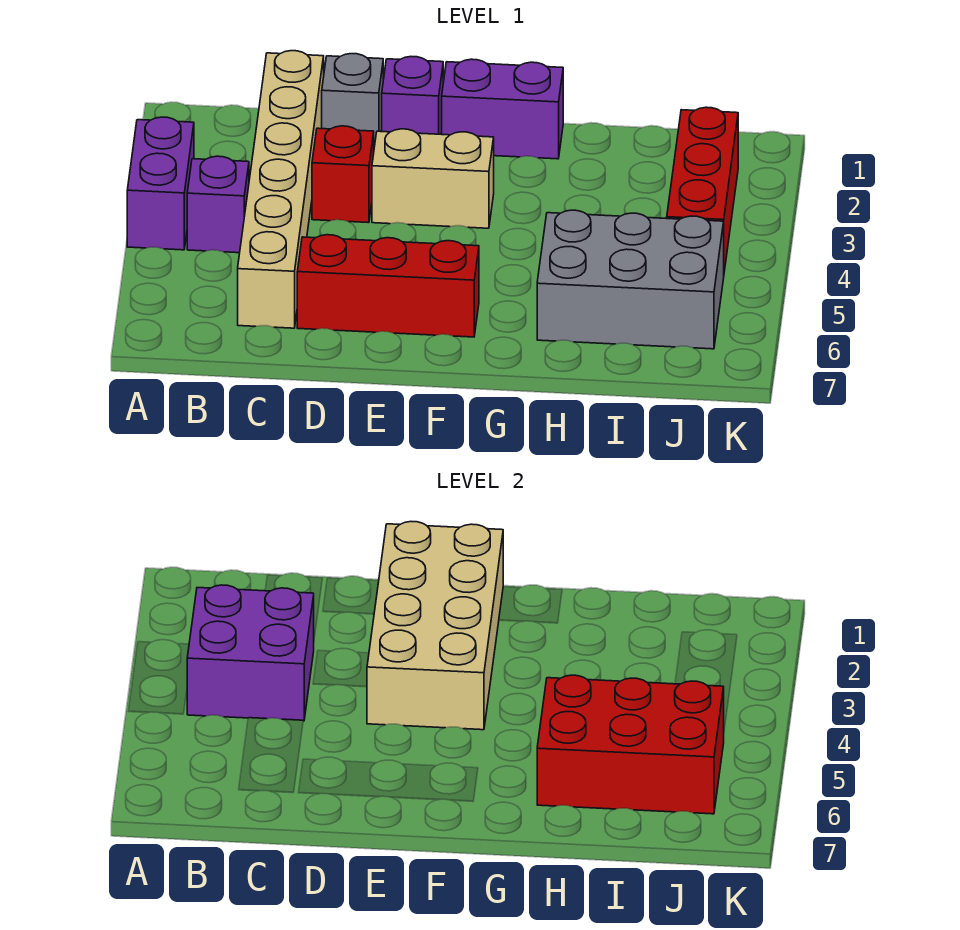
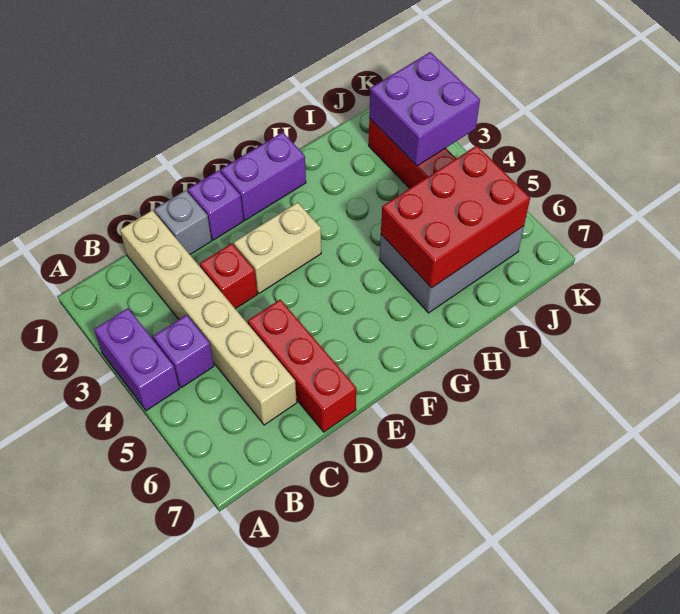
purple 2x2 brick [187,585,314,721] -> purple 2x2 brick moved to [369,52,480,166]
red 1x3 brick [297,235,479,337] -> red 1x3 brick turned to [248,300,356,432]
tan 2x4 brick [367,522,503,730] -> none

